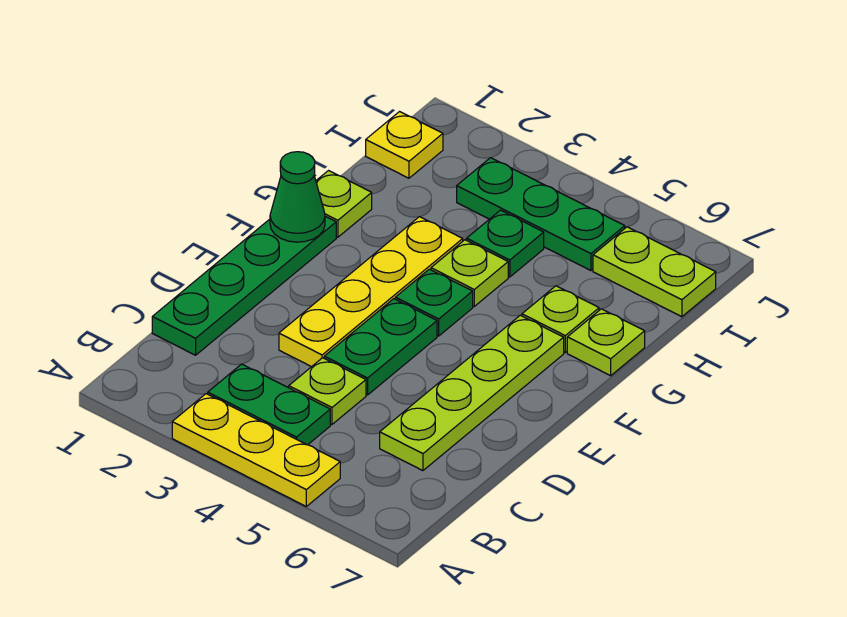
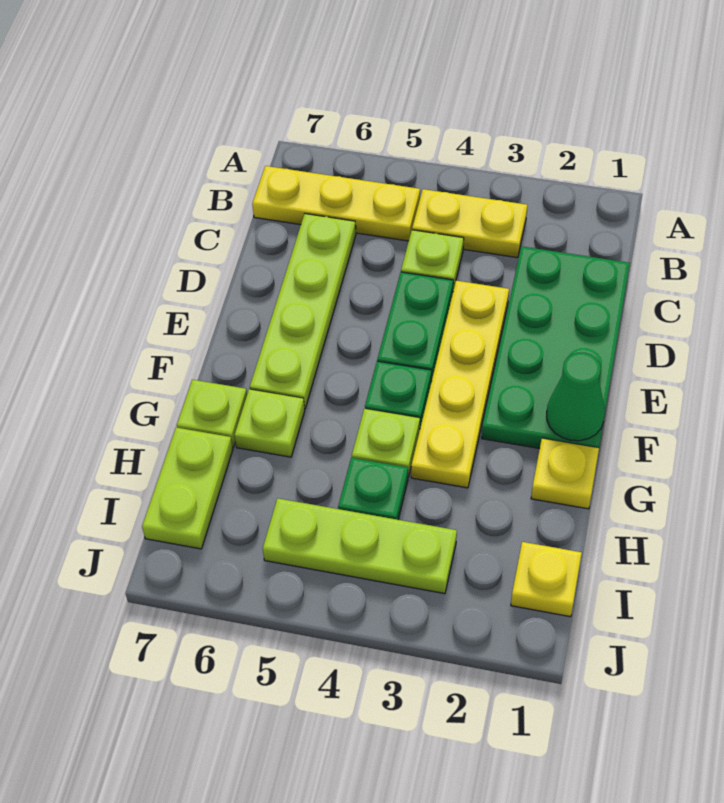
yellow 1x3 plate [172,394,340,506] -> yellow 1x3 plate moved to [252,166,420,241]
green 1x2 plate [208,364,330,445] -> yellow 1x2 plate [412,189,527,258]
green 1x4 plate [152,216,336,355] -> green 2x4 plate [482,246,630,449]
lime 1x1 plate [316,171,372,237] -> yellow 1x1 plate [531,438,599,509]
green 1x3 plate [457,158,625,271] -> lime 1x3 plate [263,498,457,594]
lime 1x2 plate [593,227,716,317] -> lime 1x2 plate turned to [142,428,233,549]

